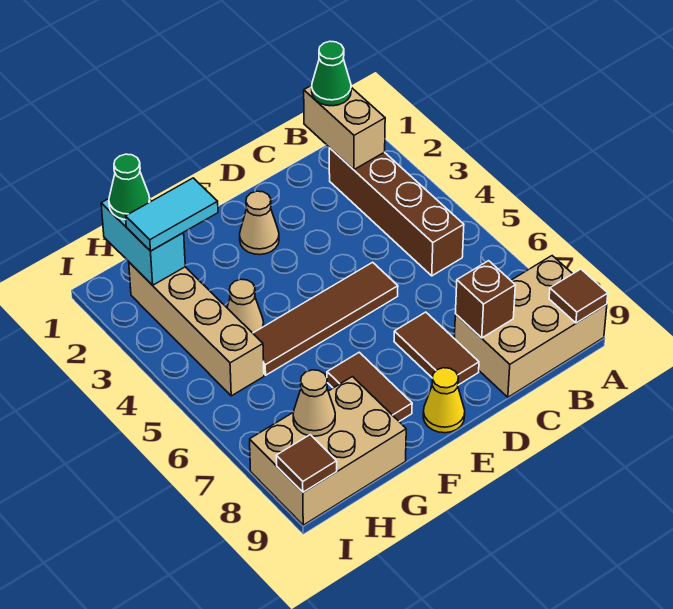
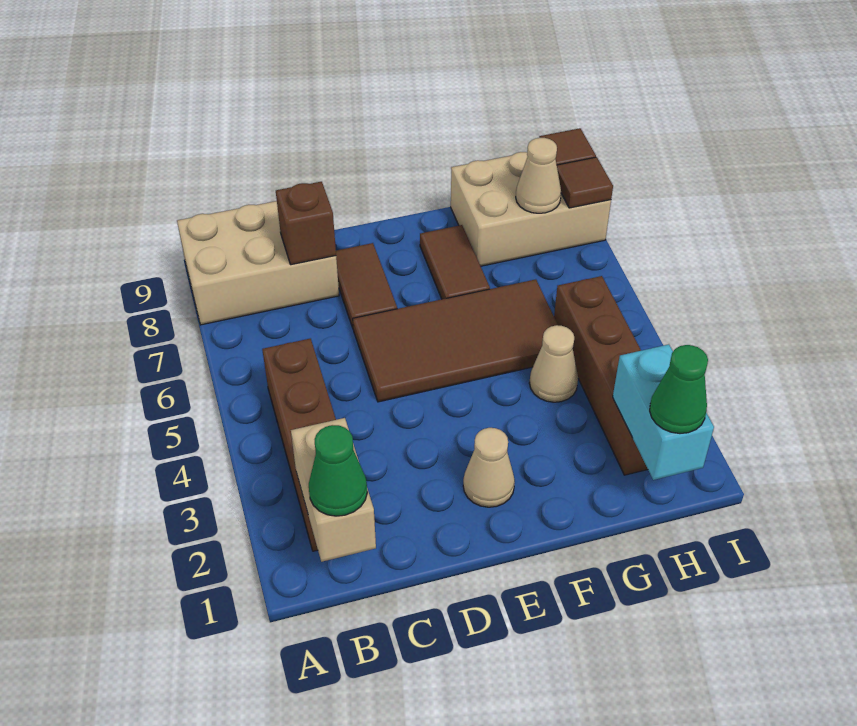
brown 1x1 tile [549,269,608,323] -> brown 1x1 tile moved to [557,157,613,208]
brown 1x4 tile [253,262,398,375] -> brown 2x4 tile [353,279,558,402]
yellow 1x1 cone [423,368,465,433] -> none
cyan 1x2 tile [126,178,218,251] -> none
tan 1x4 brick [129,262,264,396] -> brown 1x4 brick [554,276,648,475]

